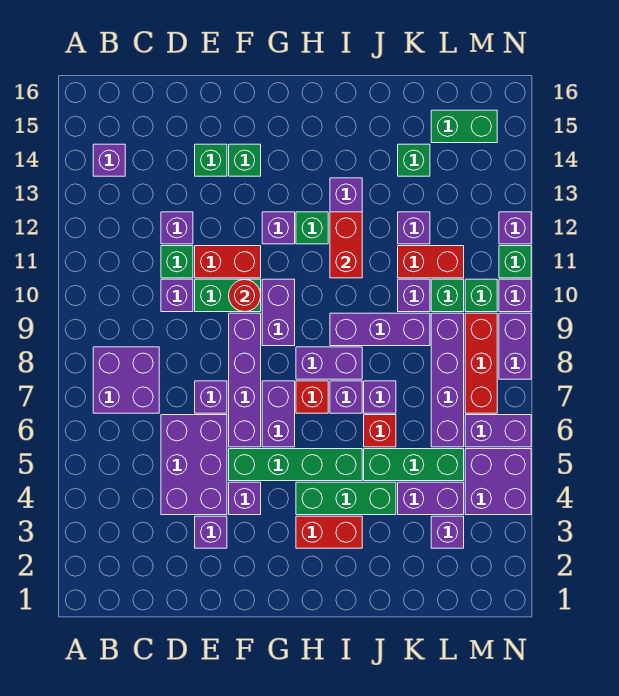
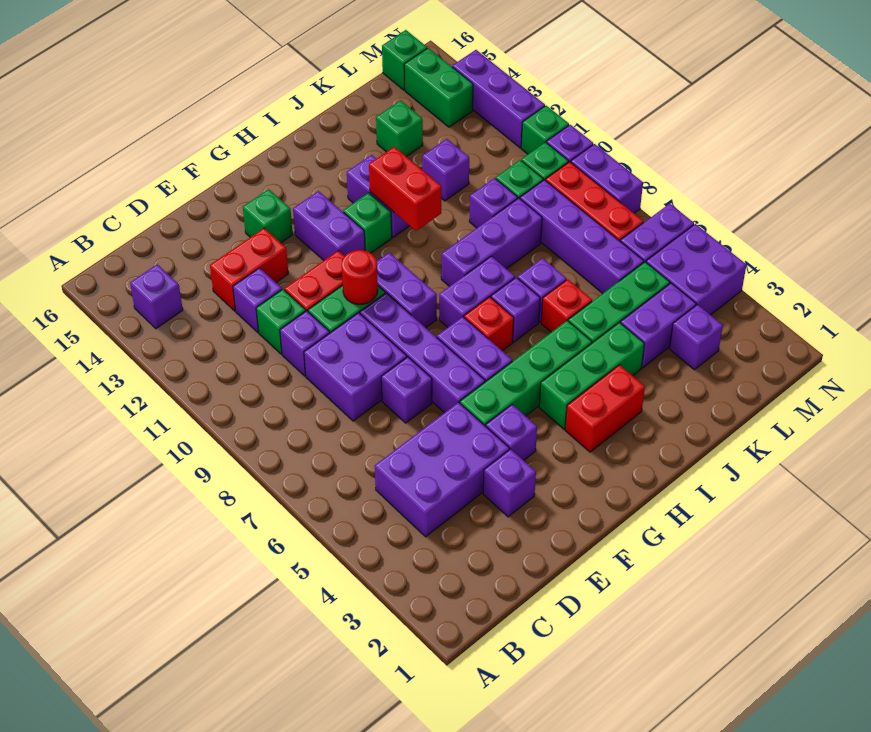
purple 2x2 brick [93,347,159,413] -> purple 2x2 brick moved to [304,313,407,421]
purple 2x3 brick [161,415,227,515] -> purple 2x3 brick turned to [375,402,509,537]
green 1x1 brick [195,144,227,176] -> green 1x1 brick moved to [382,30,427,90]
purple 1x1 brick [262,212,295,244] -> purple 1x2 brick [293,191,365,260]
red 1x2 brick [398,246,464,278] -> red 1x2 brick moved to [210,228,288,311]
green 1x2 brick [431,110,497,143] -> green 1x2 brick turned to [404,48,473,127]
purple 1x1 brick [499,212,531,244] -> purple 1x3 brick [452,50,545,148]

